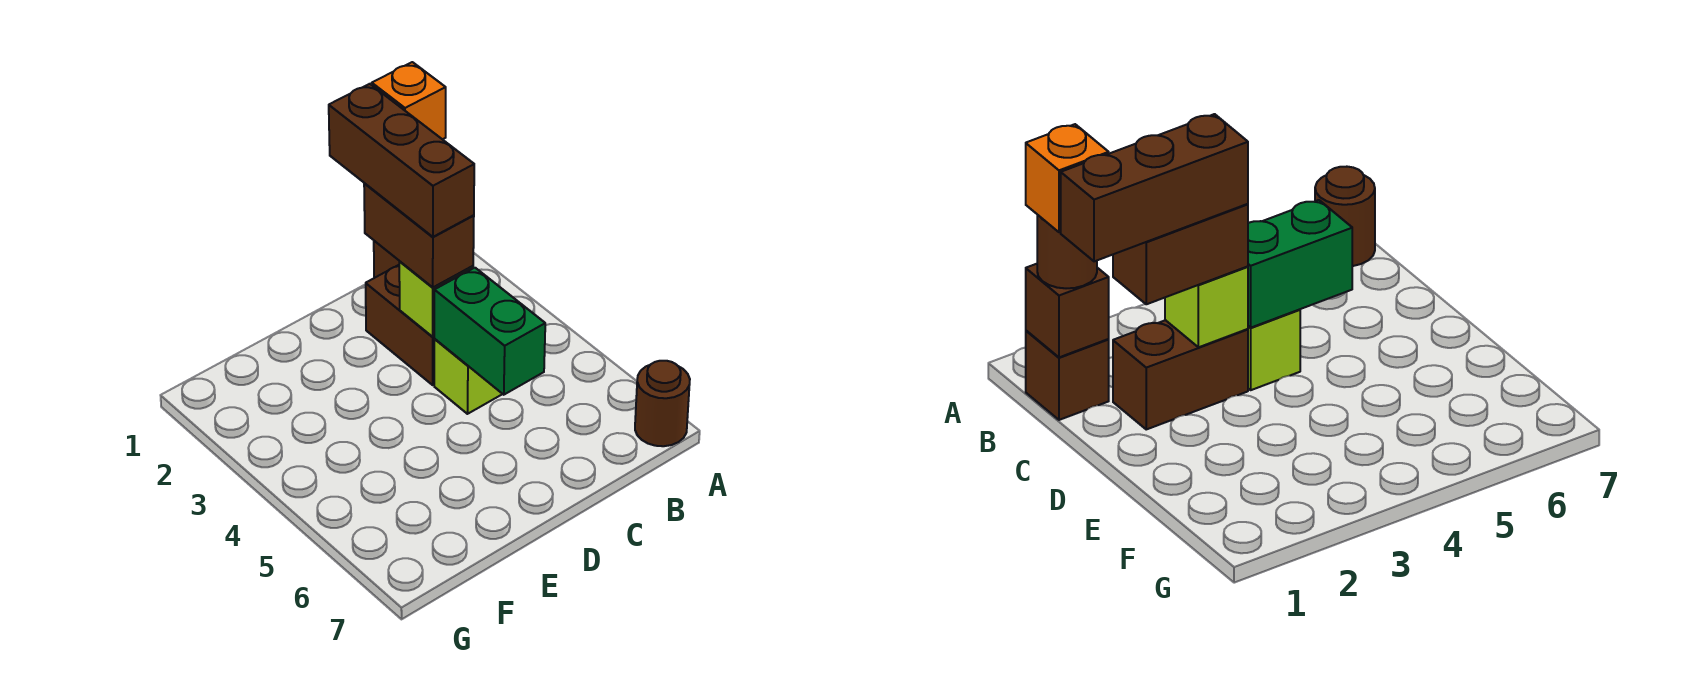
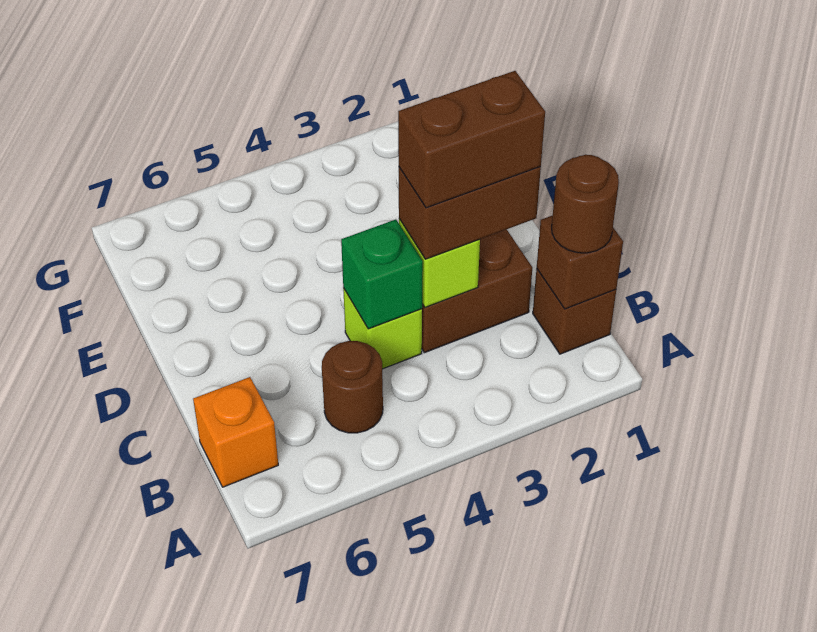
brown 1x1 round brick [635,361,690,446] -> brown 1x1 round brick moved to [322,341,383,433]
orange 1x1 brick [372,62,446,139] -> orange 1x1 brick moved to [193,377,278,487]
brown 1x3 brick [329,84,474,237] -> brown 1x2 brick [398,71,545,208]
green 1x2 brick [434,268,545,395] -> green 1x1 brick [341,219,423,329]

